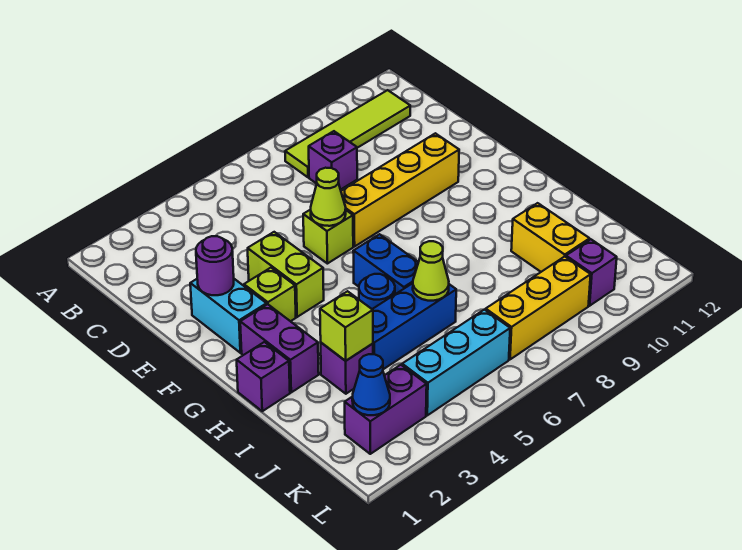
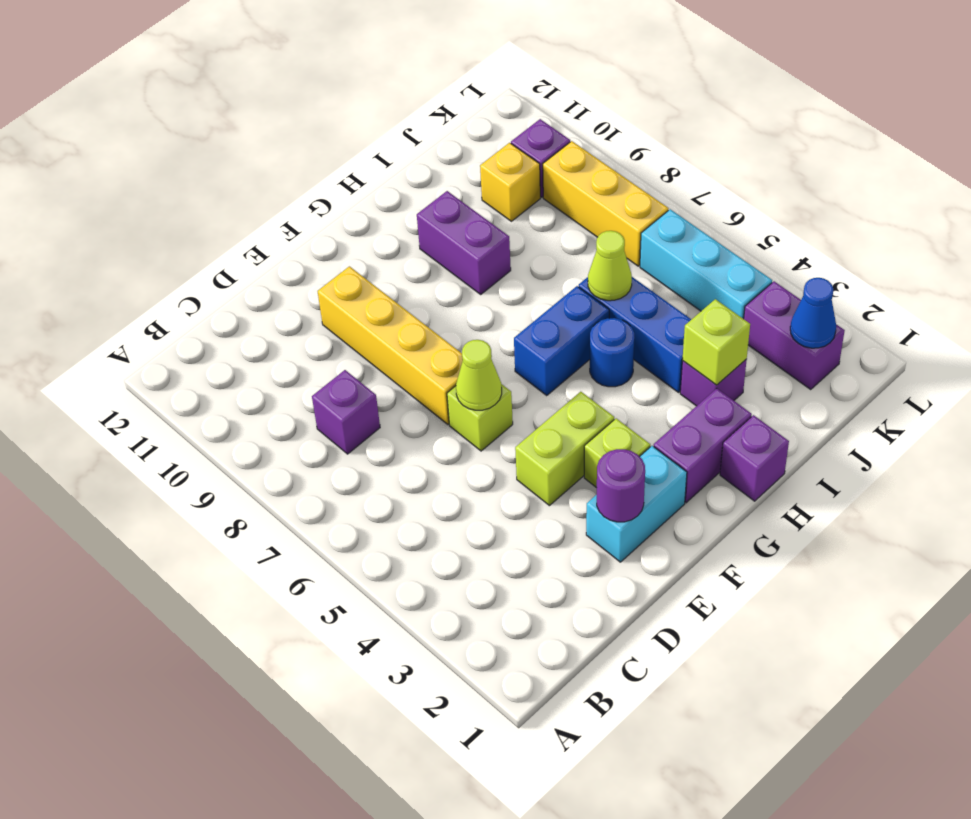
lime 1x4 tile [285,90,410,177] -> none
none -> purple 1x2 brick [417,191,511,294]
yellow 1x2 brick [511,203,590,272] -> yellow 1x1 brick [480,143,540,221]

